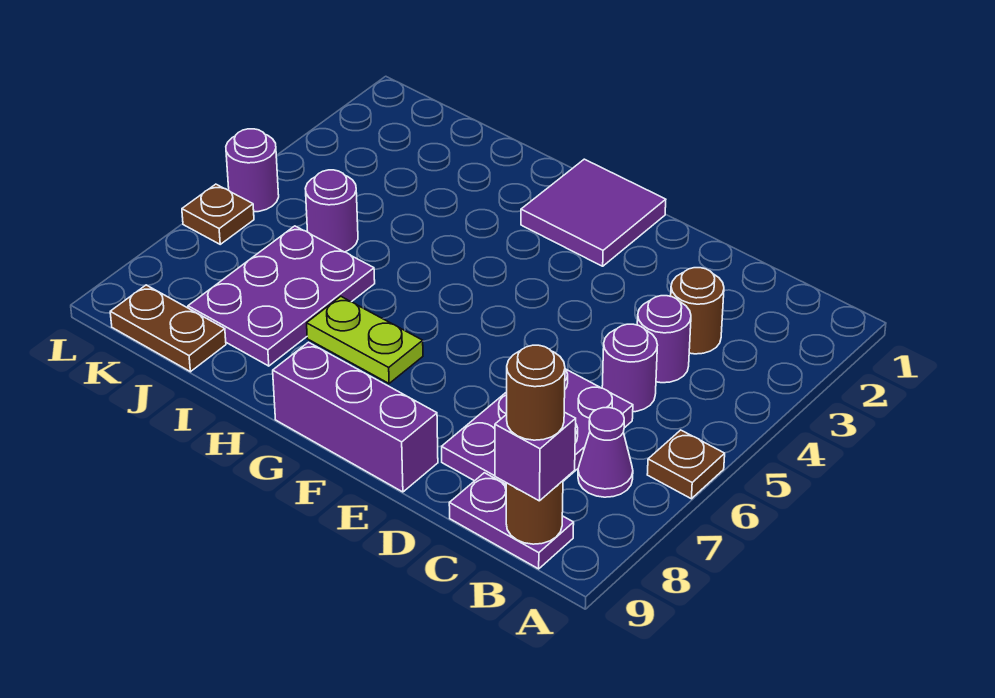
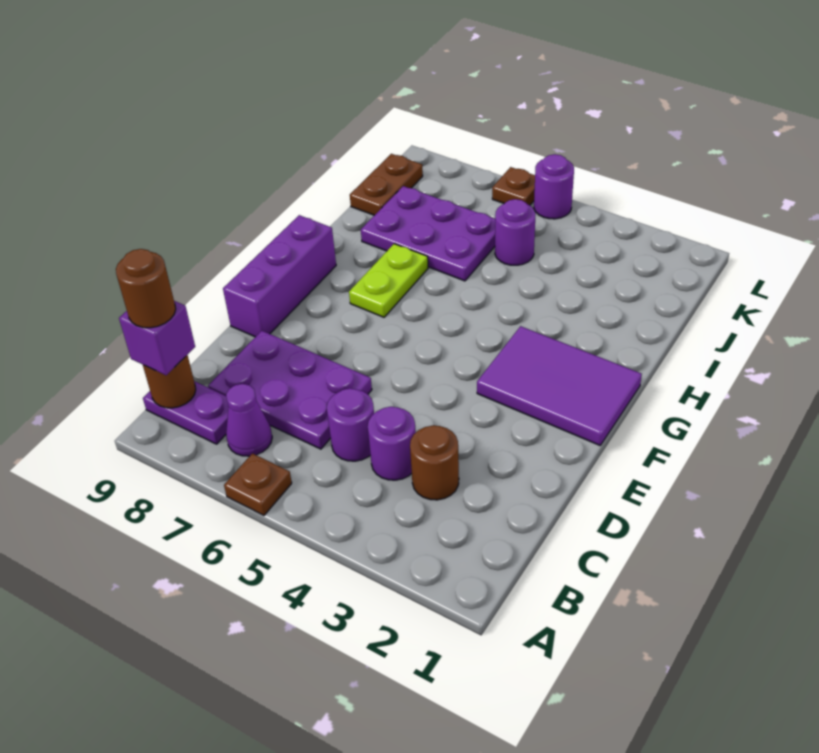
purple 1x2 plate [449,473,574,569] -> purple 1x2 plate turned to [143,381,228,444]
purple 2x2 tile [521,159,666,266] -> purple 2x3 tile [477,326,642,445]

